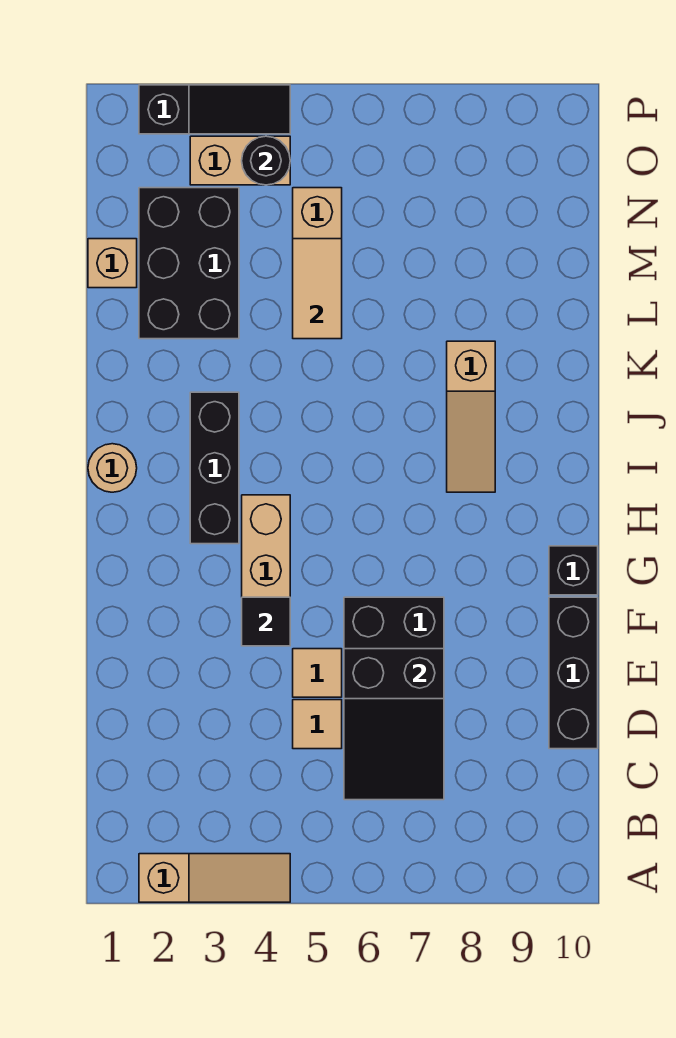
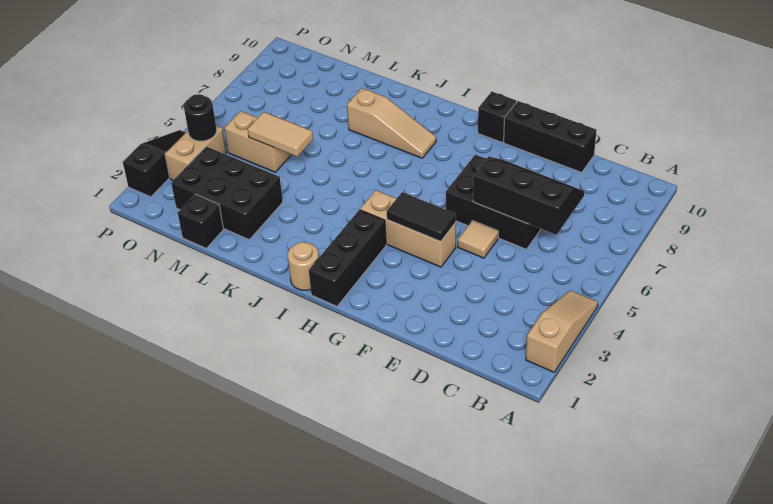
black 2x3 slope [344,649,444,800] -> black 2x3 slope turned to [473,156,585,235]
tan 1x1 tile [293,700,342,749] -> none
black 1x1 tile [242,597,290,646] -> black 1x2 tile [387,192,456,241]
black 1x3 brick [190,392,239,544] -> black 1x3 brick turned to [309,210,386,306]
tan 1x1 brick [88,239,137,288] -> black 1x1 brick [178,194,223,248]

